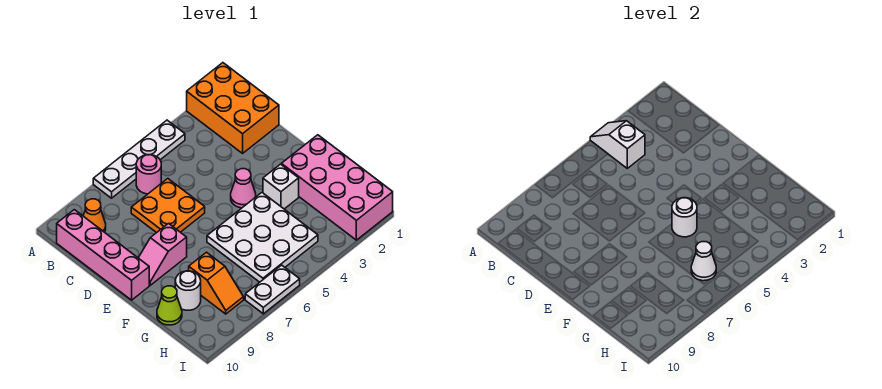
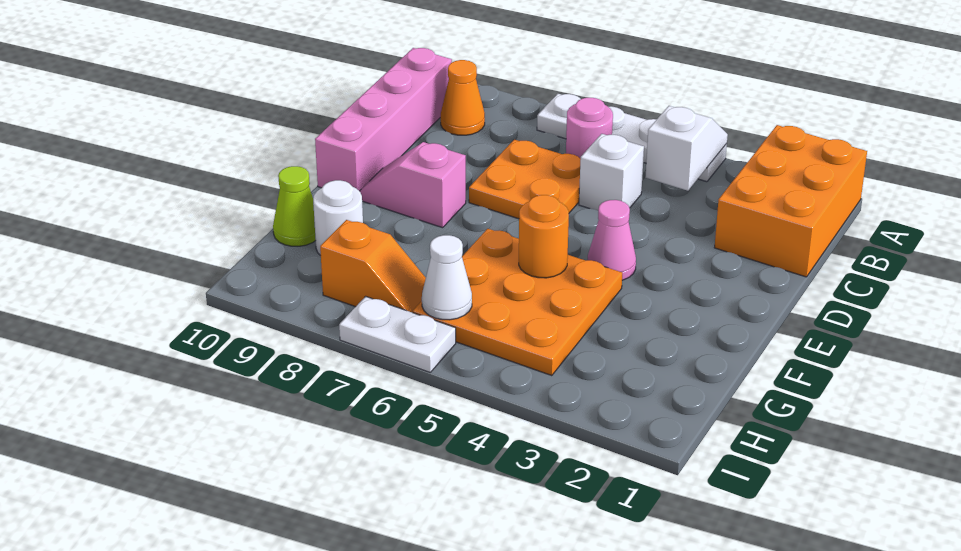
pink 2x4 brick [281,135,393,240] -> none
white 1x1 brick [263,164,299,209] -> white 1x1 brick moved to [579,134,644,211]
white 3x3 plate [207,193,318,282] -> orange 3x3 plate [413,229,622,376]
white 1x1 round brick [672,198,697,237] -> orange 1x1 round brick [519,195,569,278]
orange 1x2 slope [189,252,244,314] -> orange 1x2 slope turned to [320,220,426,313]

